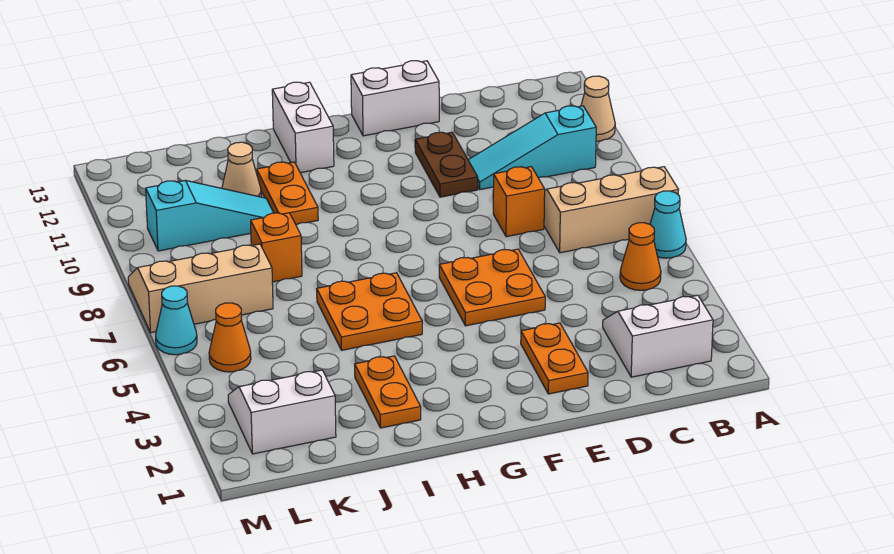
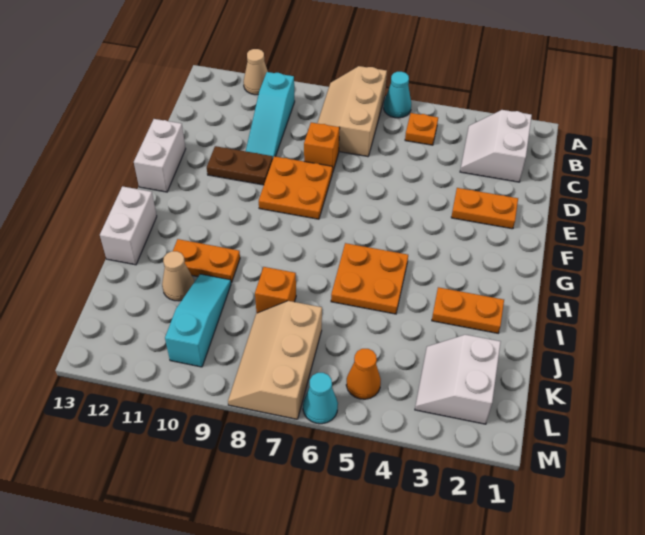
orange 1x1 cone [620,223,661,290] -> orange 1x1 plate [405,113,438,145]
orange 2x2 plate [439,249,545,326] -> orange 2x2 plate moved to [259,156,333,219]
white 1x2 brick [272,82,334,173] -> white 1x2 brick turned to [100,186,157,265]

